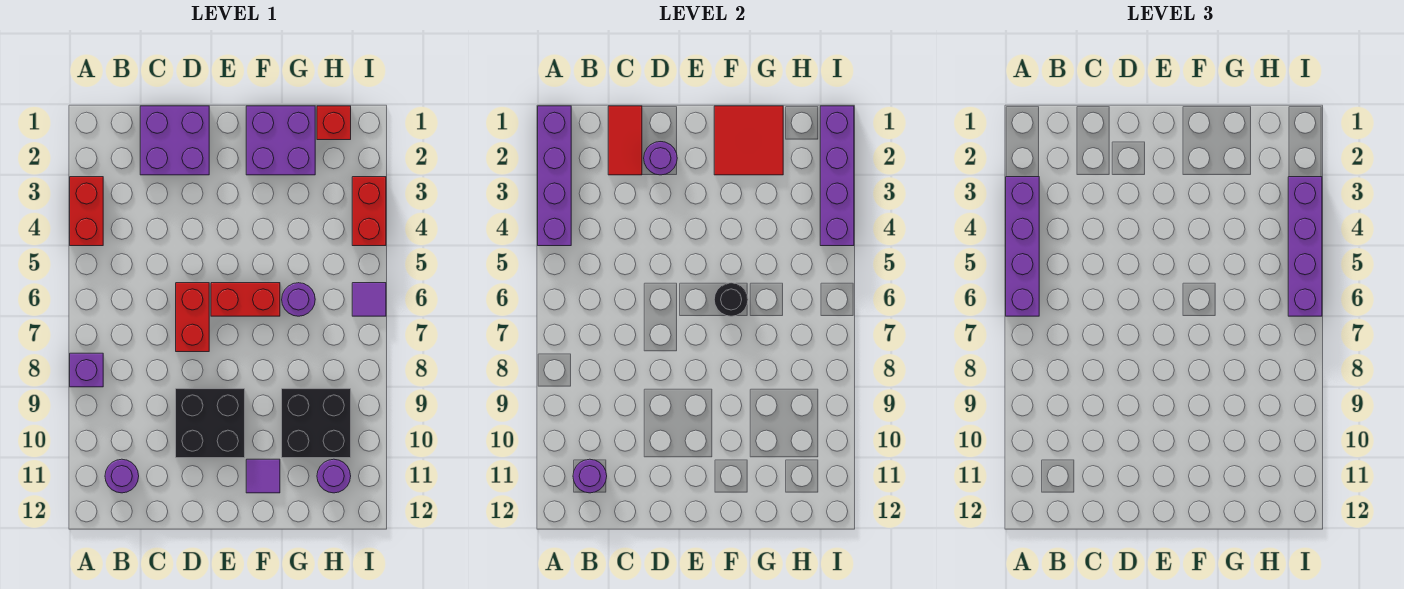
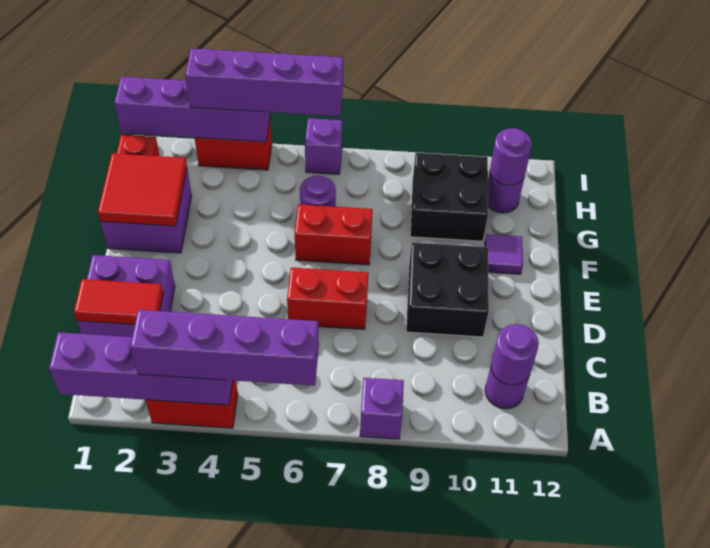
purple 1x1 round brick [644,142,677,175] -> purple 1x1 round brick moved to [490,128,532,185]
red 1x2 brick [211,283,280,316] -> red 1x2 brick turned to [295,204,373,265]
black 1x1 round brick [714,283,748,316] -> none
purple 1x1 tile [352,283,386,316] -> purple 1x1 brick [305,118,342,174]

